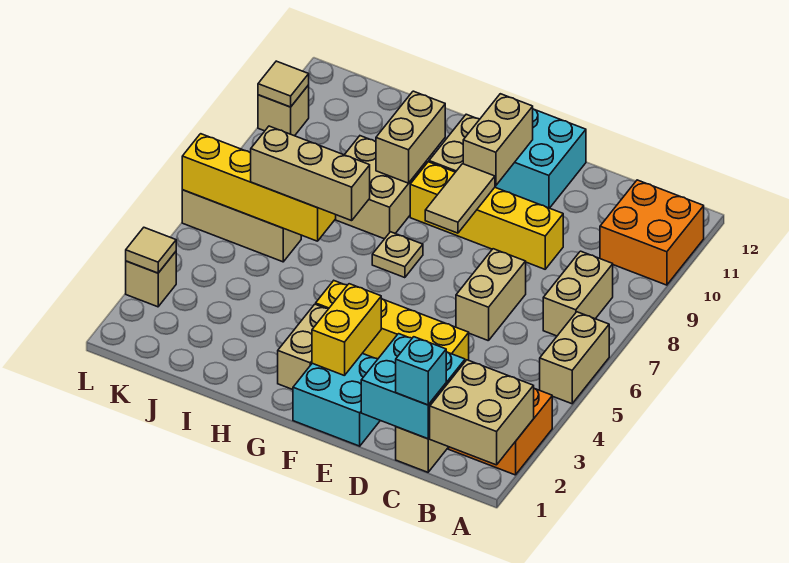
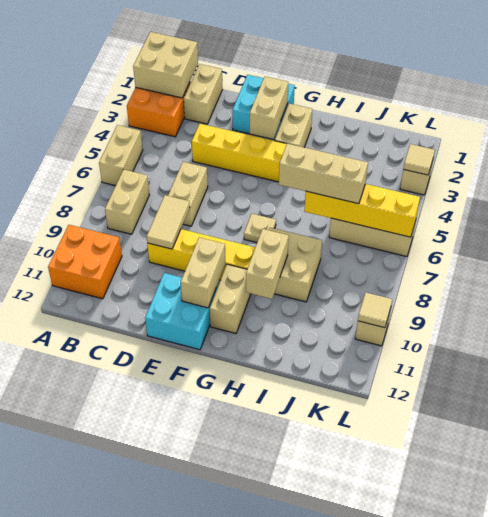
cyan 2x2 brick [361,334,465,439] -> none
cyan 1x1 brick [396,337,446,405] -> none
yellow 1x2 brick [312,284,381,376] -> tan 1x2 brick [250,77,288,139]
tan 1x2 tile [425,164,495,233] -> tan 1x2 tile moved to [147,195,190,249]

